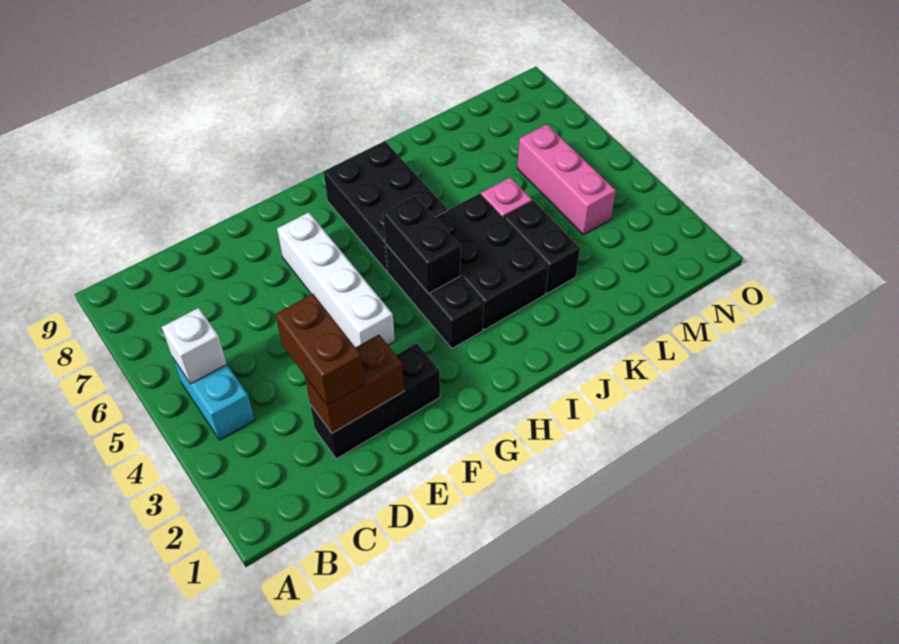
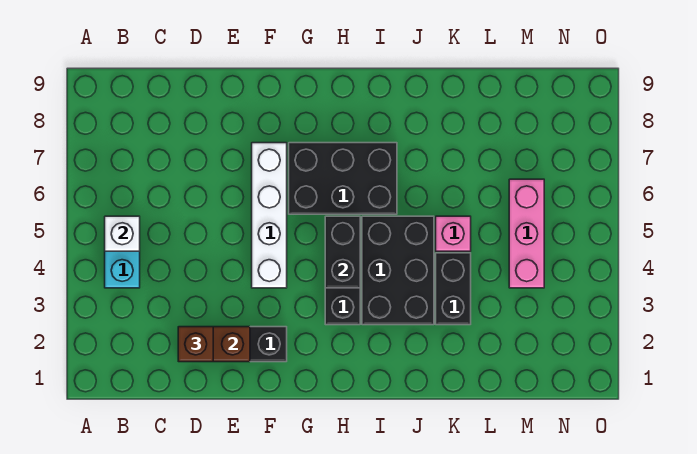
brown 1x2 brick [276,294,364,406] -> brown 1x1 brick [178,327,213,362]
black 2x3 brick [324,141,447,271] -> black 2x3 brick turned to [289,143,397,214]

